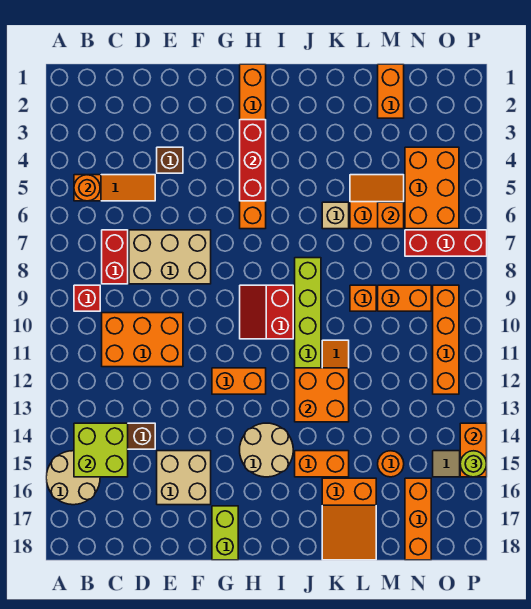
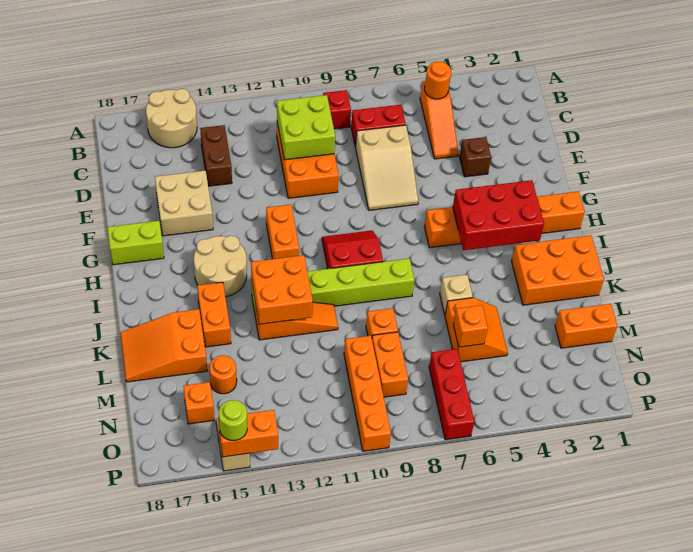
lime 2x2 brick [74,423,128,477] -> lime 2x2 brick moved to [277,95,335,160]
tan 2x3 brick [129,230,211,284] -> tan 2x3 slope [356,125,418,210]
red 1x3 brick [240,120,266,201] -> red 2x3 brick [453,180,544,250]
orange 2x3 brick [405,147,459,229] -> orange 2x3 brick moved to [512,235,604,305]
orange 1x3 brick [405,478,431,560] -> orange 1x1 brick [183,382,214,424]
orange 1x4 brick [433,285,459,394] -> orange 1x4 brick turned to [344,336,391,451]

